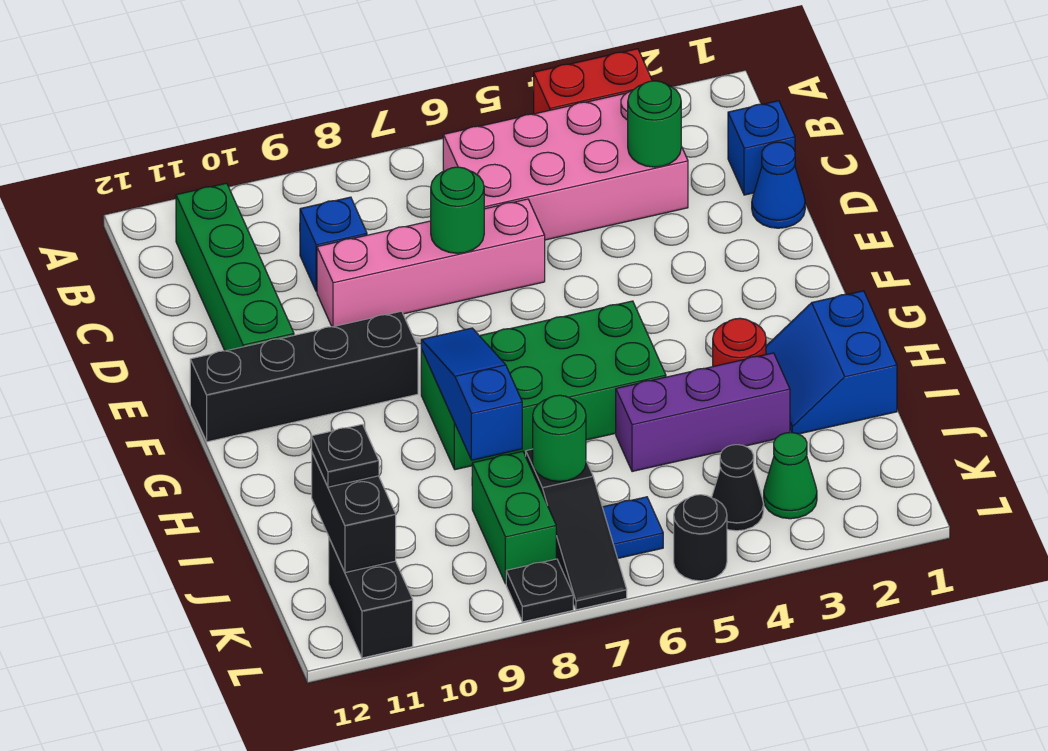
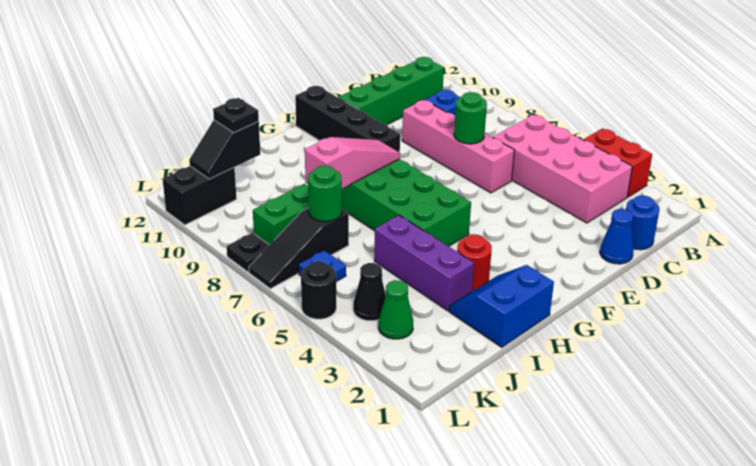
blue 1x1 brick [728,101,795,195] -> blue 1x1 round brick [626,195,660,250]
green 1x1 round brick [628,81,681,167] -> none
blue 1x3 slope [421,328,522,460] -> pink 1x3 slope [305,137,400,188]
black 1x2 brick [312,453,396,573] -> black 1x2 slope [189,120,260,179]

